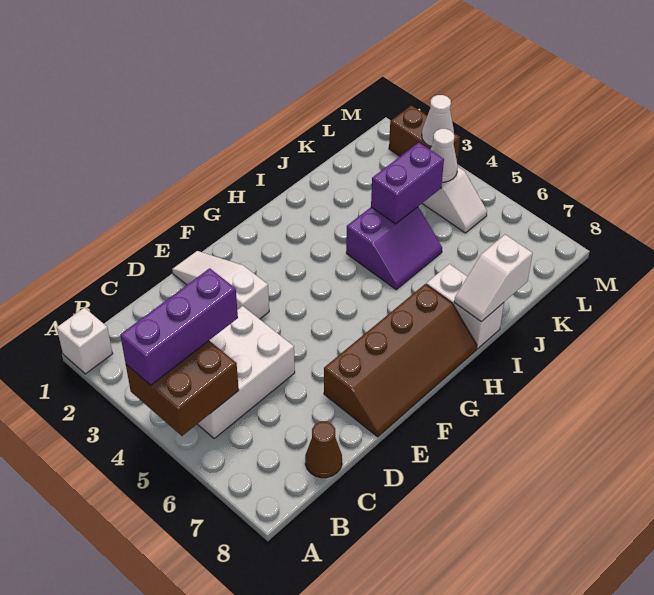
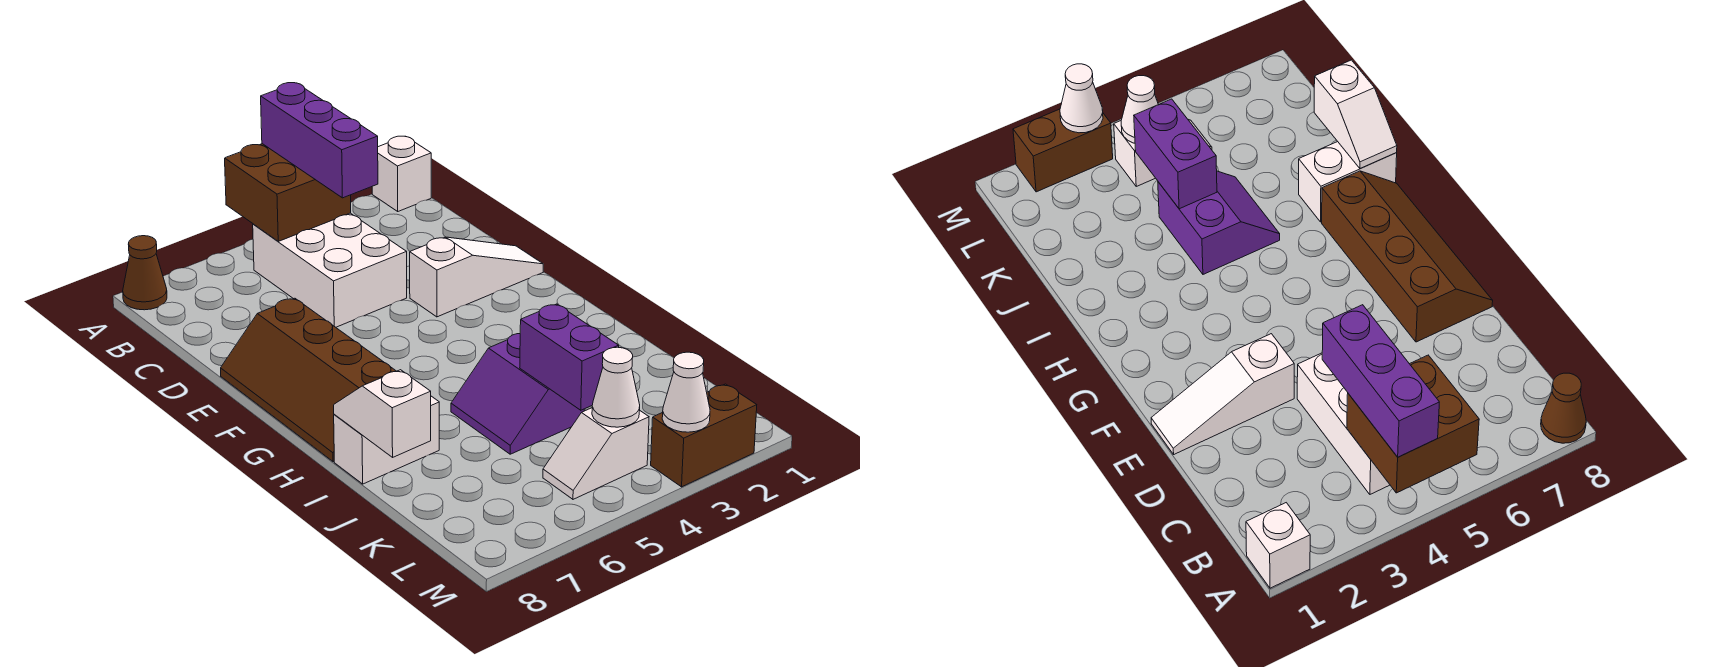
brown 1x1 cone [305,422,342,478] -> brown 1x1 cone moved to [123,236,167,310]

